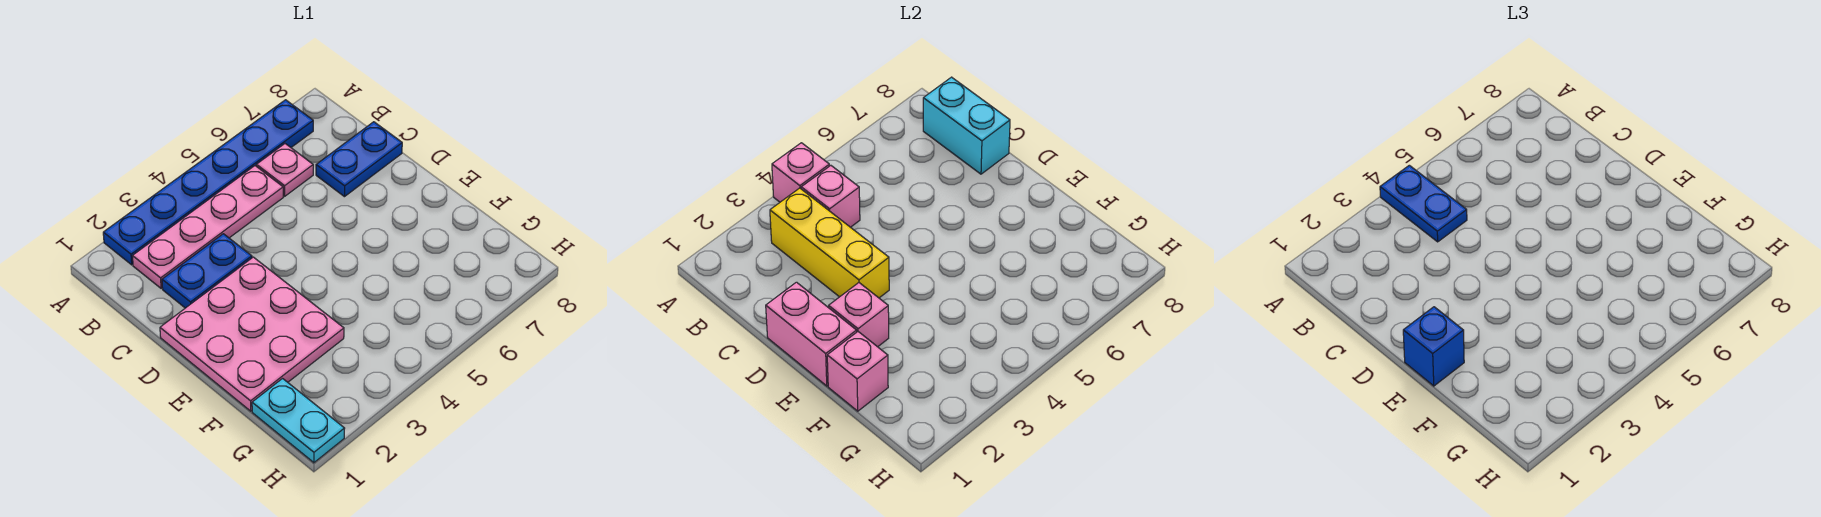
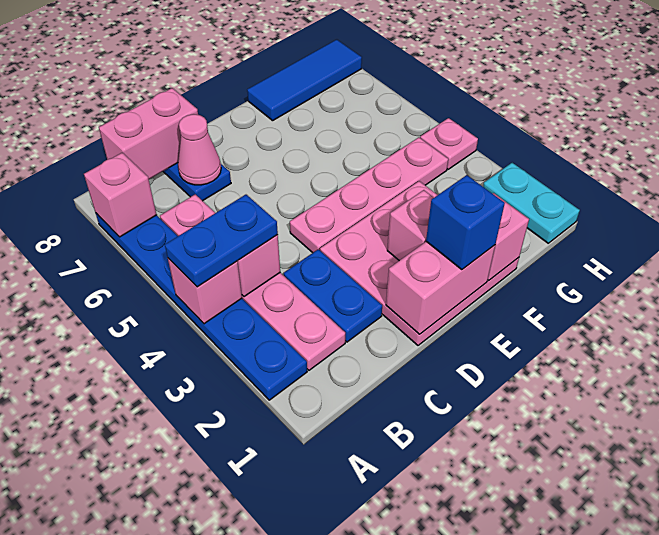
none -> pink 1x1 brick [84,153,157,237]
yellow 1x3 brick [770,188,889,298] -> none
cyan 1x2 brick [923,77,1010,174] -> pink 1x2 brick [99,88,198,179]
none -> pink 1x1 cone [178,114,221,185]
none -> pink 1x4 plate [290,137,448,253]
none -> blue 1x3 tile [247,40,362,121]
cyan 1x2 plate [252,379,345,463] -> cyan 1x2 plate turned to [483,163,580,243]
none -> pink 1x1 plate [420,118,478,169]

